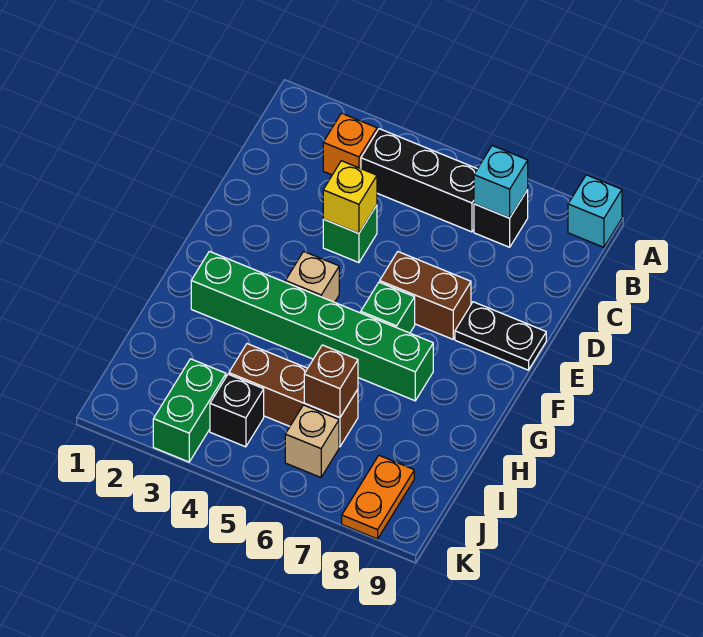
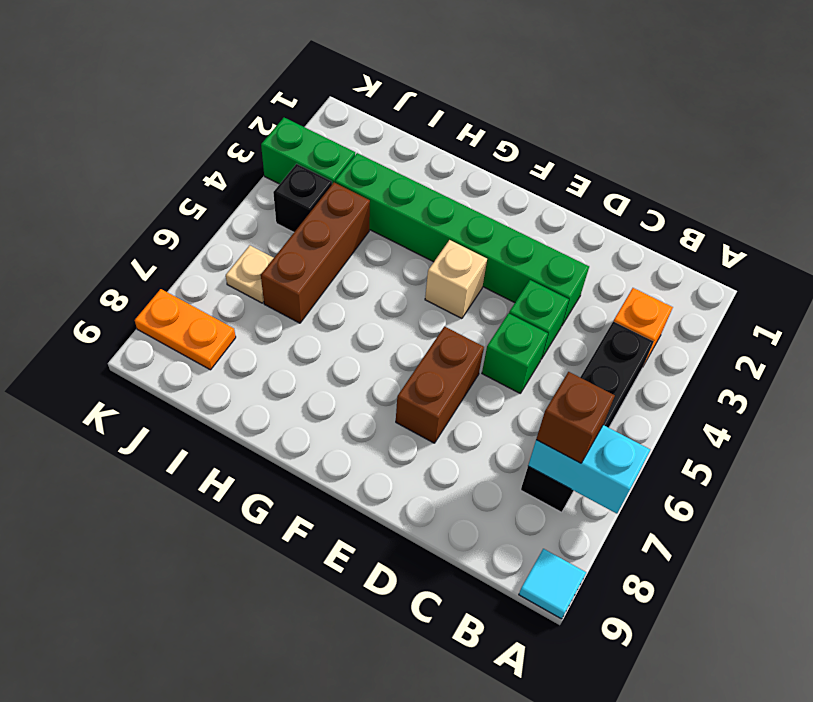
cyan 1x1 brick [568,175,622,247] -> cyan 1x1 tile [519,549,586,619]
cyan 1x1 brick [474,146,528,218] -> cyan 1x2 brick [528,425,650,514]
yellow 1x1 brick [323,161,377,233] -> none
black 1x2 plate [455,302,546,370] -> none
green 1x1 brick [361,282,415,333] -> green 1x1 brick moved to [482,313,548,393]
green 1x6 brick [191,251,433,401] -> green 1x6 brick turned to [335,153,589,326]
brown 1x1 brick [304,345,358,418] -> brown 1x1 brick moved to [536,372,615,463]
tan 1x1 brick [285,405,339,477] -> tan 1x1 plate [226,245,274,303]

